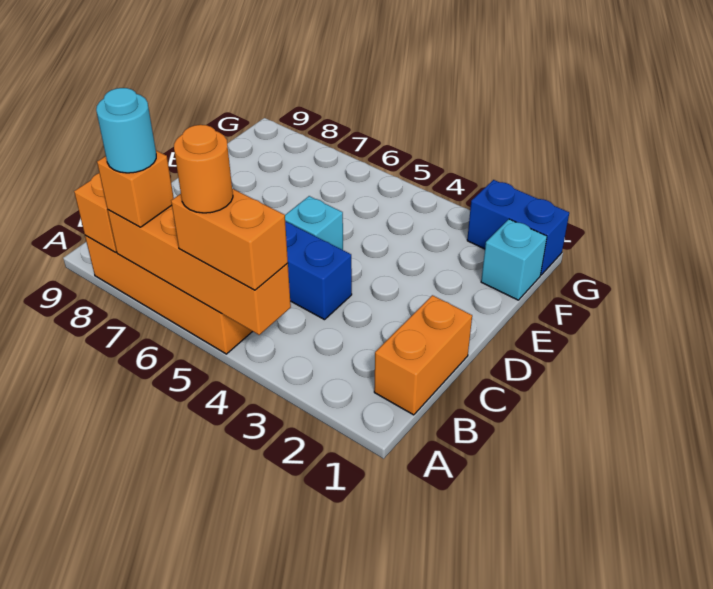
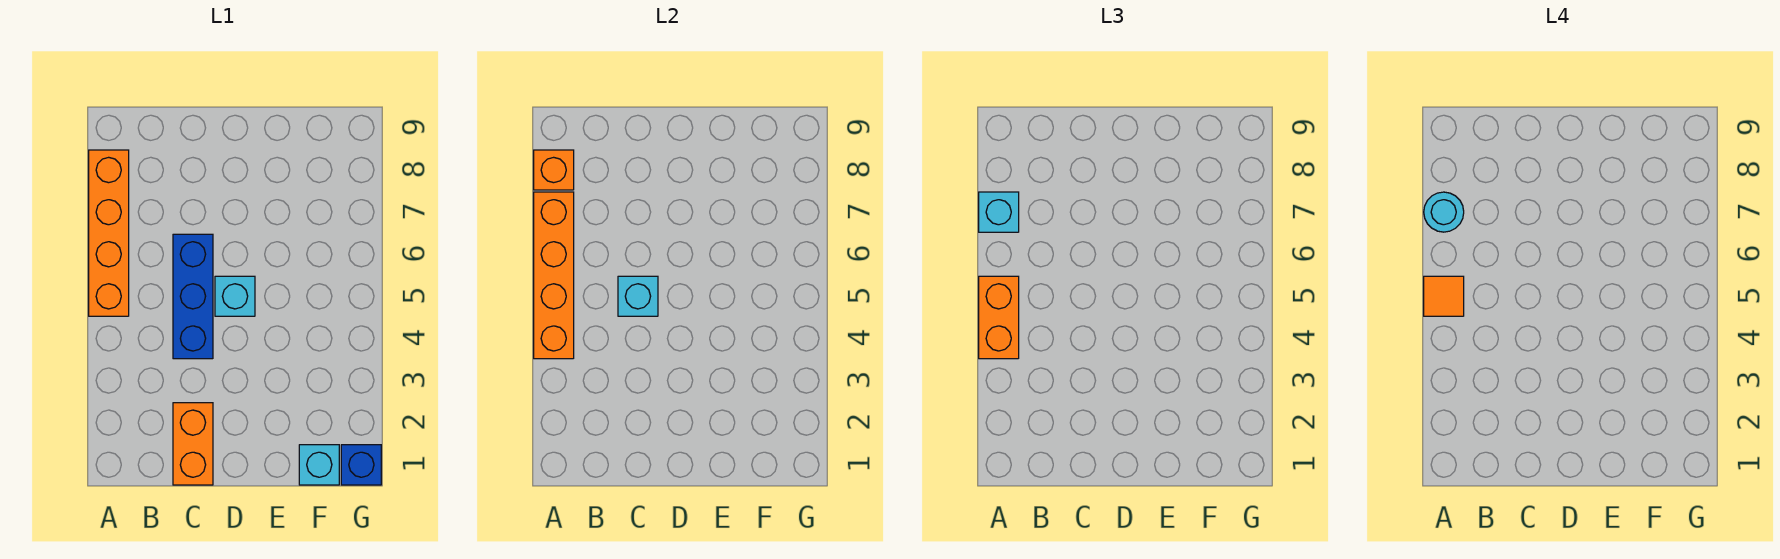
orange 1x1 round brick [174,125,233,213] -> orange 1x1 tile [1424,276,1464,316]
orange 1x1 brick [97,151,174,227] -> cyan 1x1 brick [979,192,1019,232]
orange 1x2 brick [374,295,472,415] -> orange 1x2 brick turned to [173,403,213,485]
none -> cyan 1x1 brick [618,276,658,316]
blue 1x2 brick [467,180,569,275] -> blue 1x1 brick [341,445,381,485]

